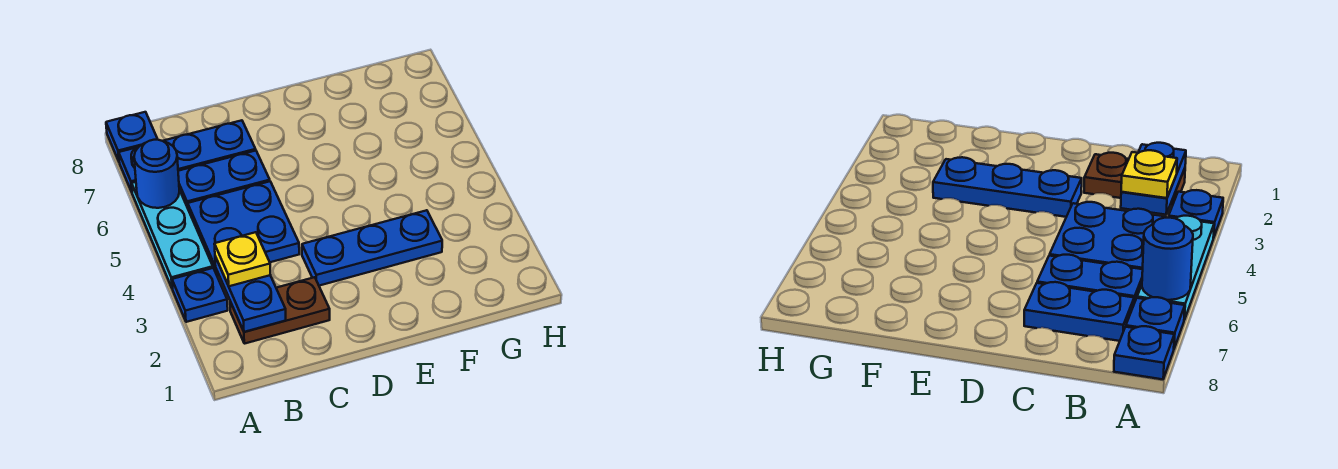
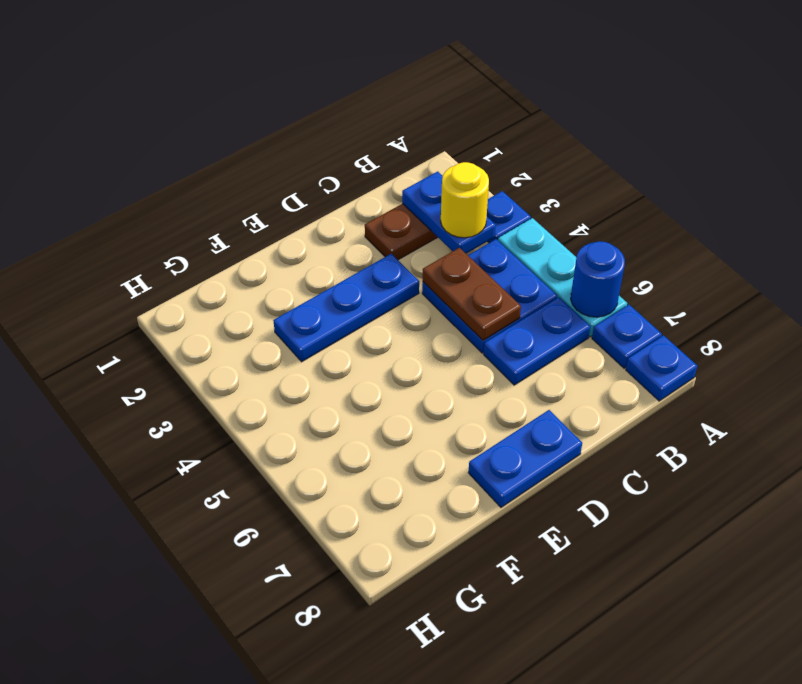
yellow 1x1 plate [214,232,270,286] -> yellow 1x1 round brick [441,162,489,238]
blue 1x2 plate [164,120,256,171] -> blue 1x2 plate moved to [468,410,582,507]
none -> brown 1x2 plate [423,248,521,341]

